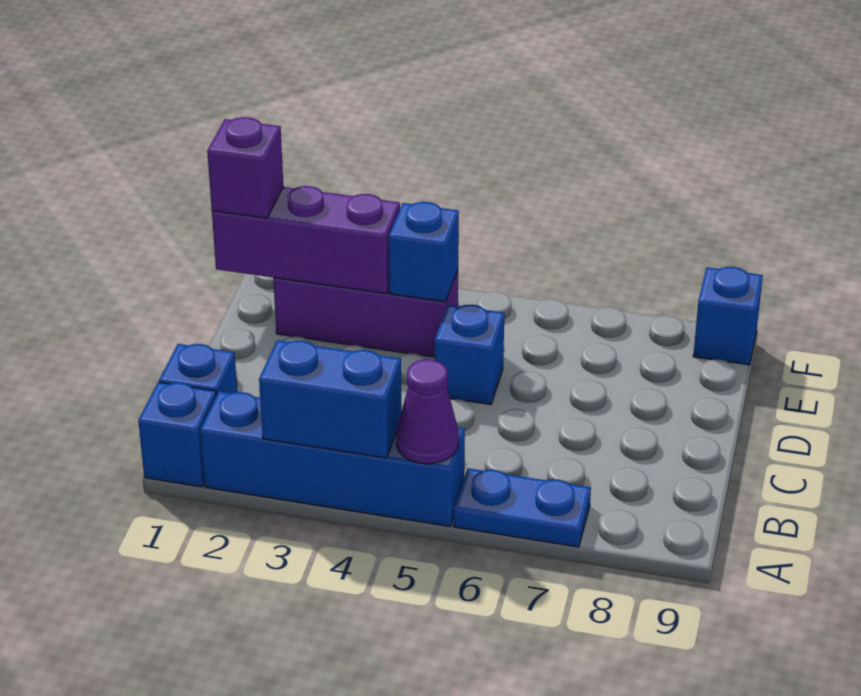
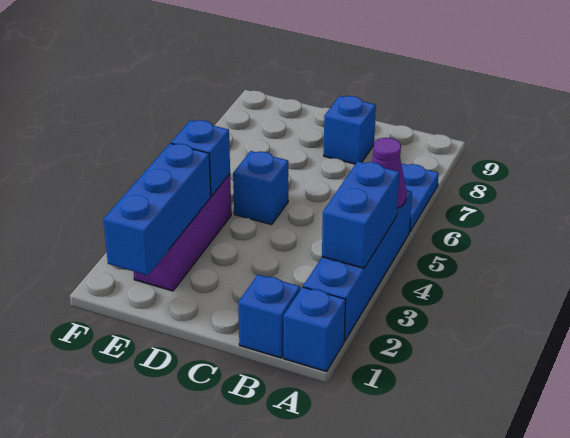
purple 1x3 brick [212,186,400,294] -> blue 1x3 brick [104,143,211,275]
purple 1x1 brick [207,117,283,218] -> none
blue 1x1 brick [693,267,763,365] -> blue 1x1 brick moved to [324,96,376,164]

